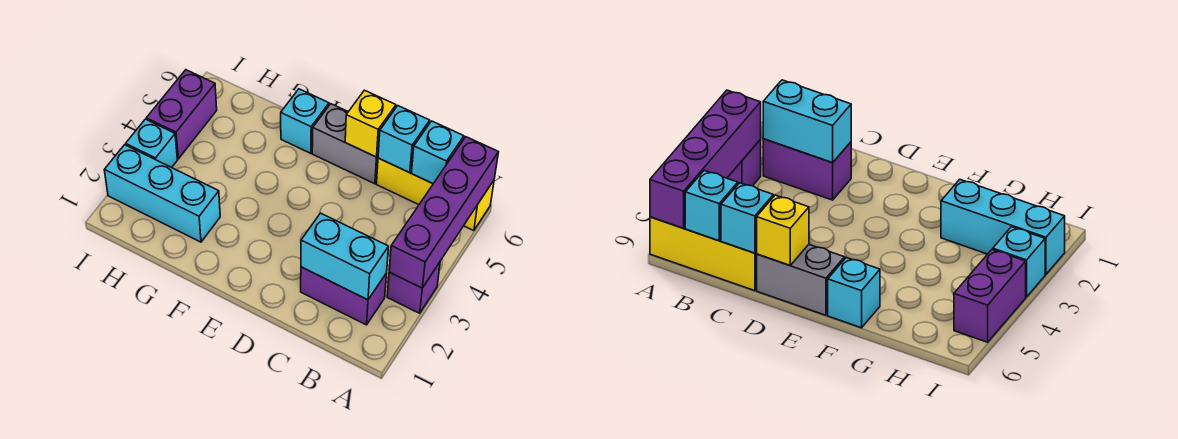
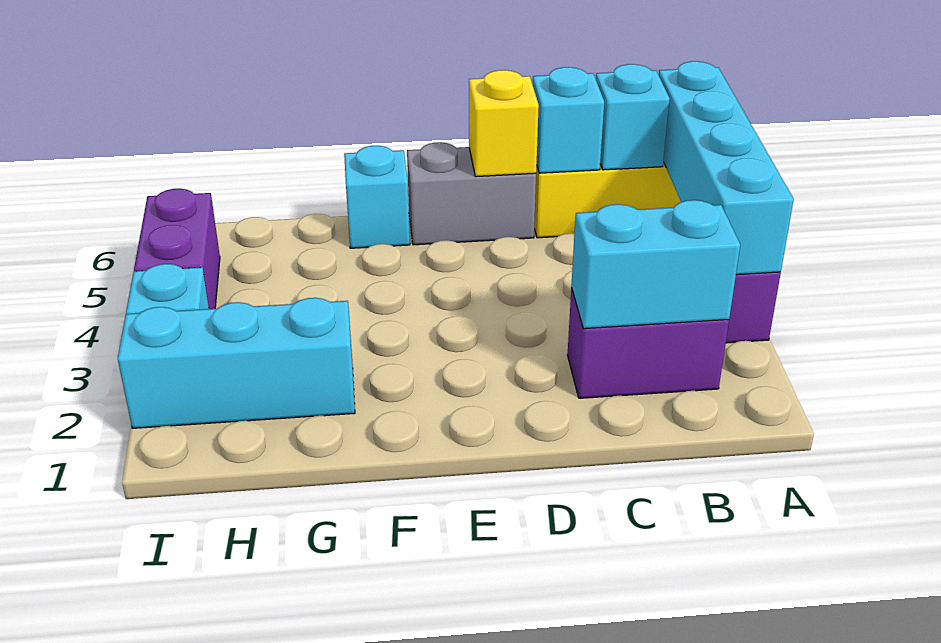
purple 1x4 brick [389,137,498,288] -> cyan 1x4 brick [659,61,794,275]

